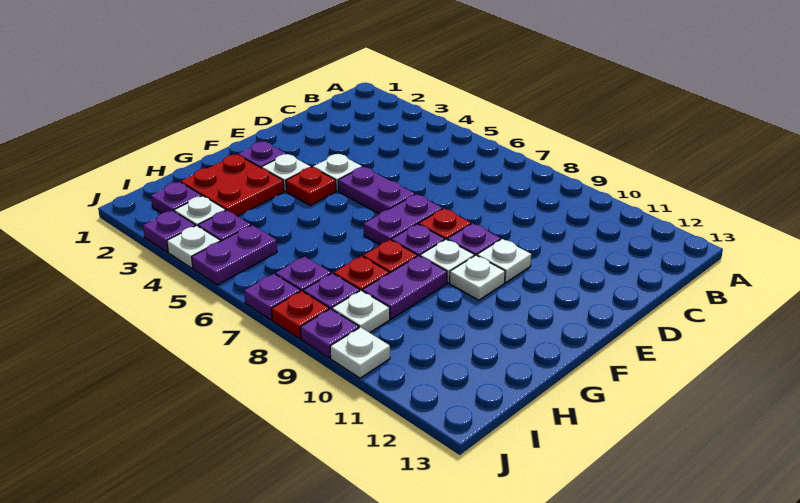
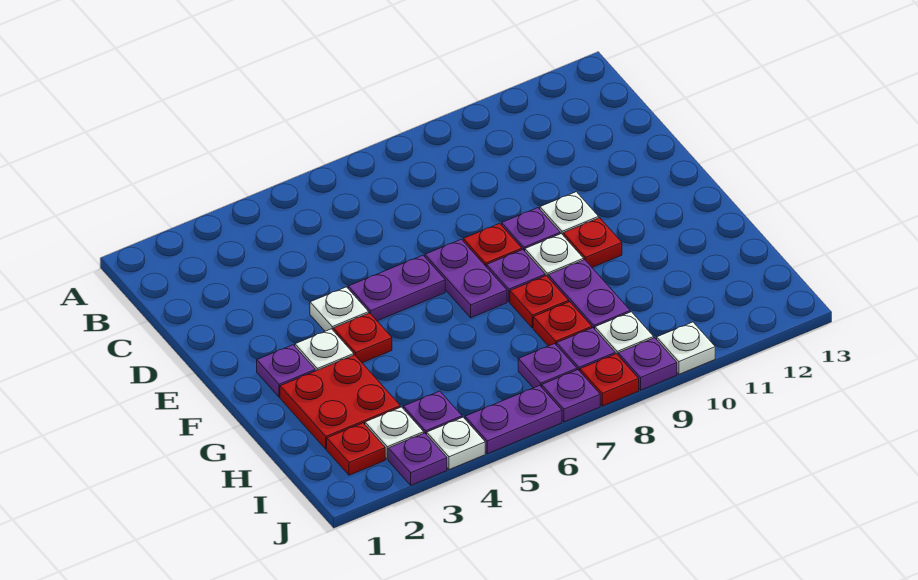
white 1x1 plate [450,255,505,300] -> red 1x1 plate [563,218,622,267]
purple 1x1 plate [151,182,202,213] -> red 1x1 plate [327,423,385,475]
purple 1x2 plate [192,225,277,285] -> purple 1x2 plate turned to [465,385,562,454]

